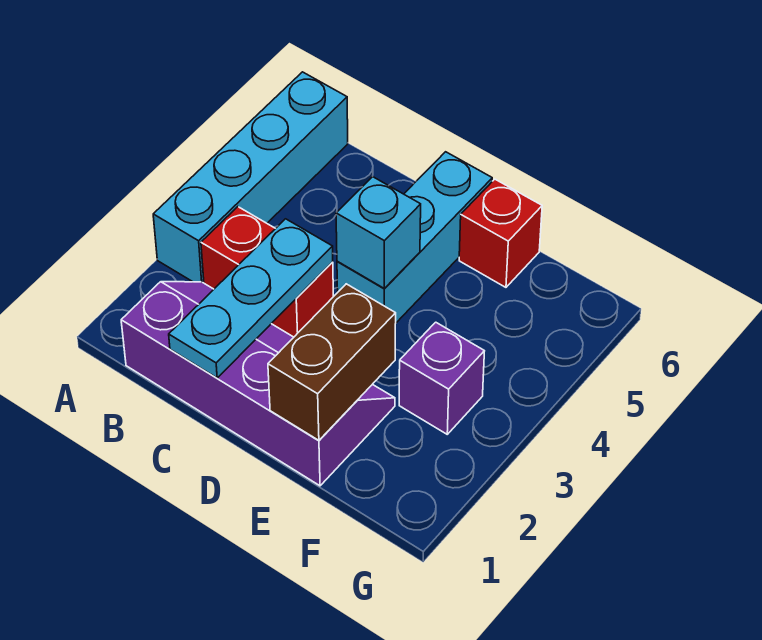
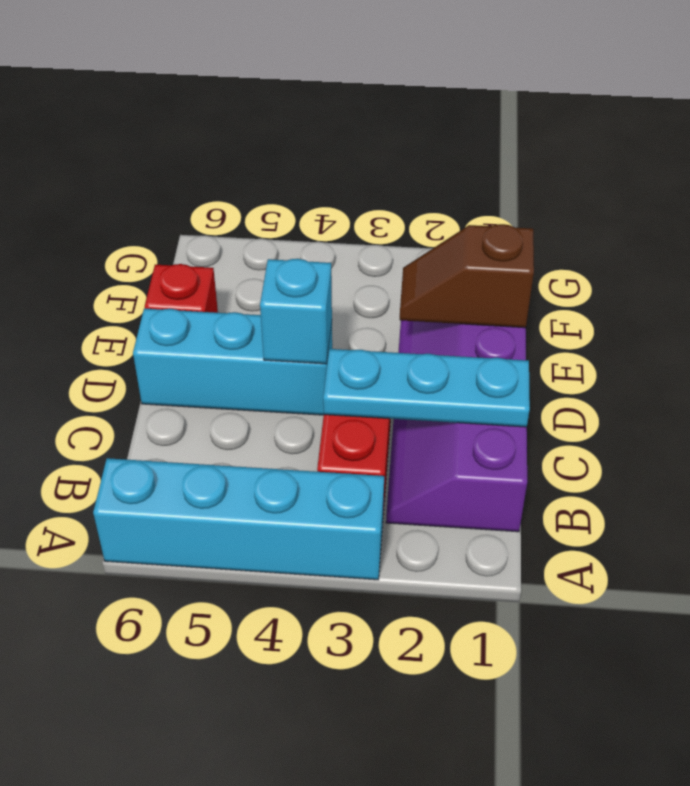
brown 1x2 brick [268,284,396,441] -> brown 1x2 slope [400,224,534,328]
purple 1x1 brick [399,322,484,434] -> none

